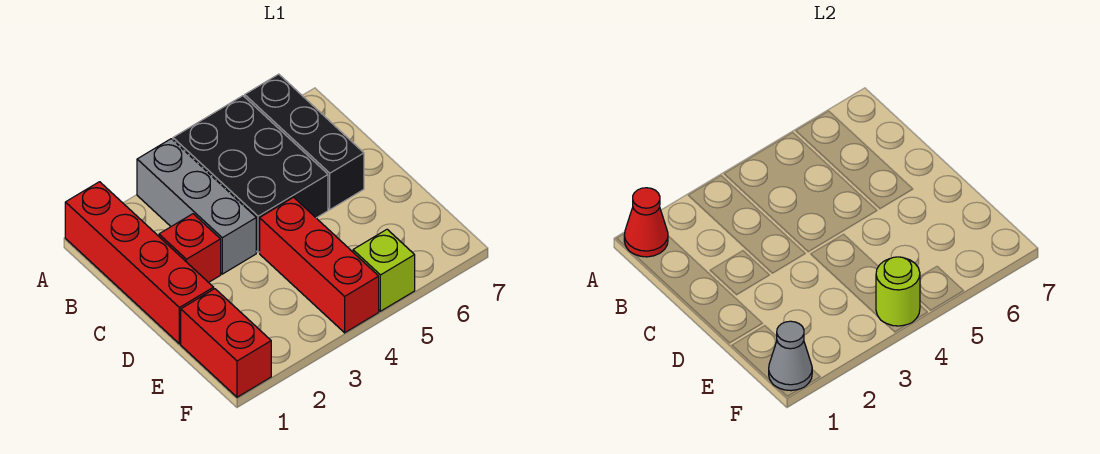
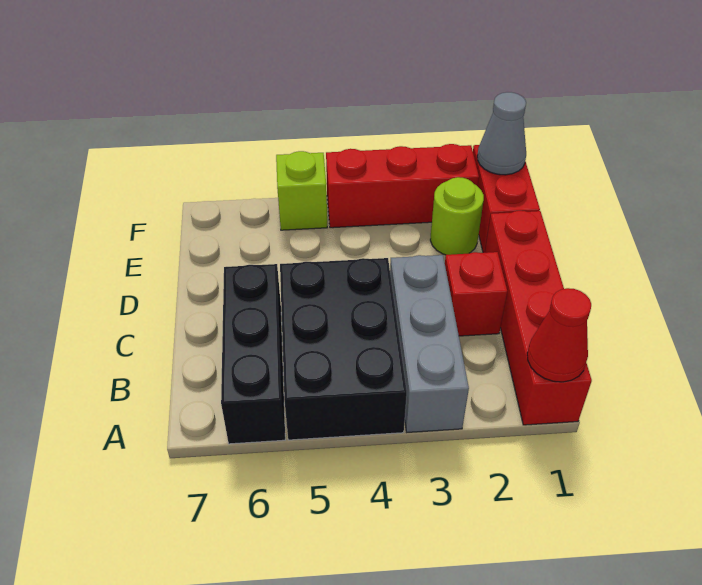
red 1x3 brick [260,197,379,333] -> red 1x3 brick turned to [326,144,479,228]
lime 1x1 round brick [876,257,920,326] -> lime 1x1 round brick moved to [430,177,484,255]

